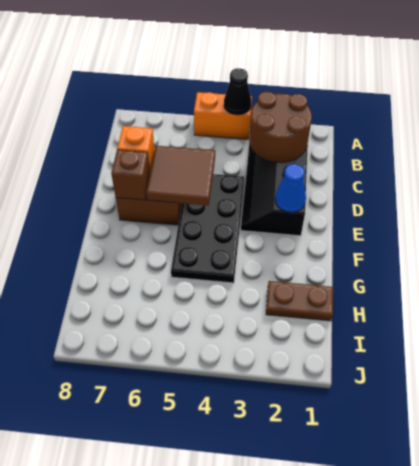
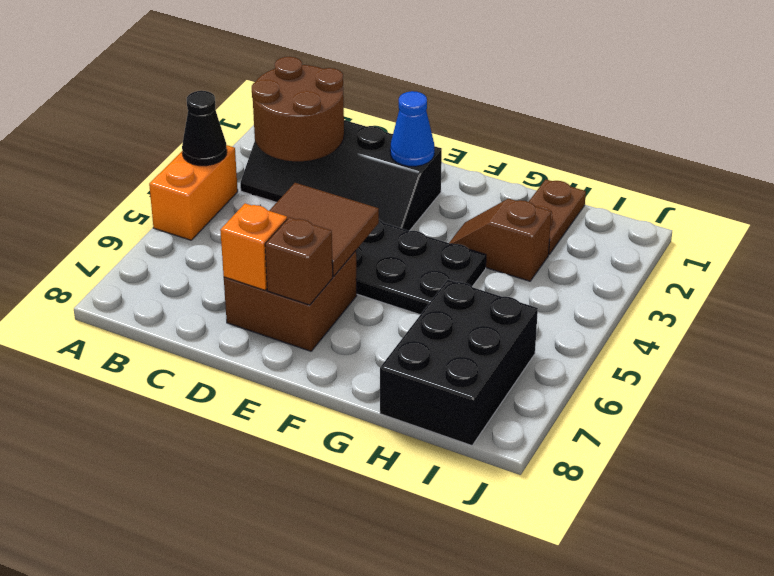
none -> brown 1x2 slope [449,198,551,281]
none -> black 2x3 brick [380,280,538,446]

